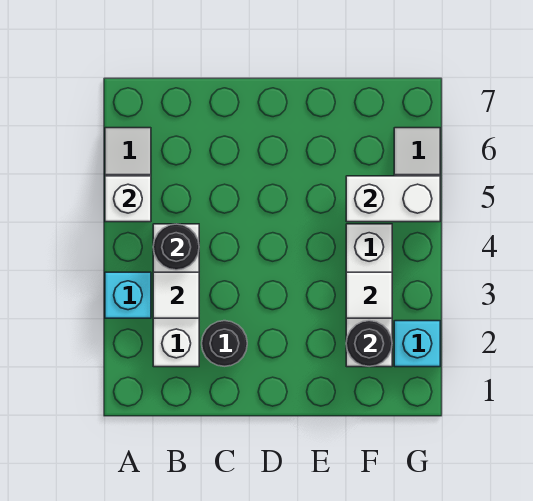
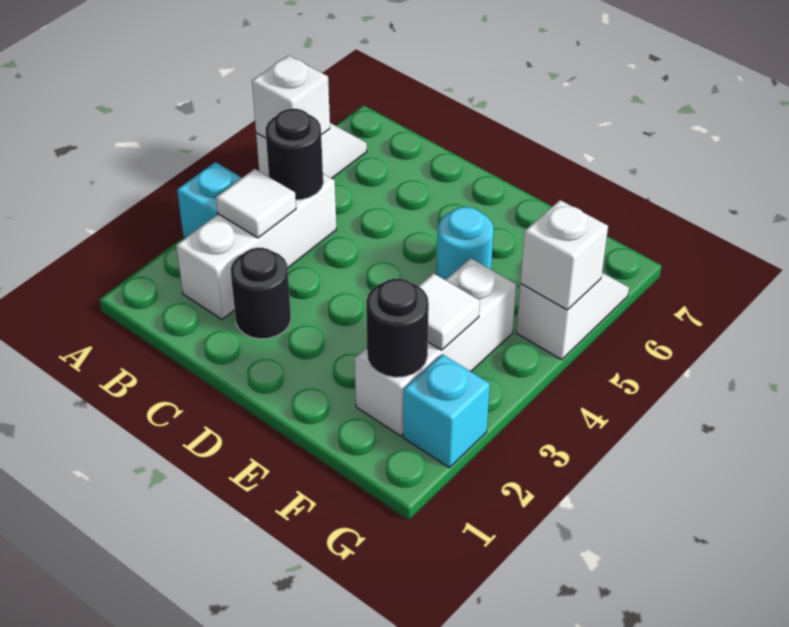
none -> cyan 1x1 round brick [437,207,494,280]
white 1x2 brick [346,176,440,222] -> white 1x1 brick [520,200,608,310]

